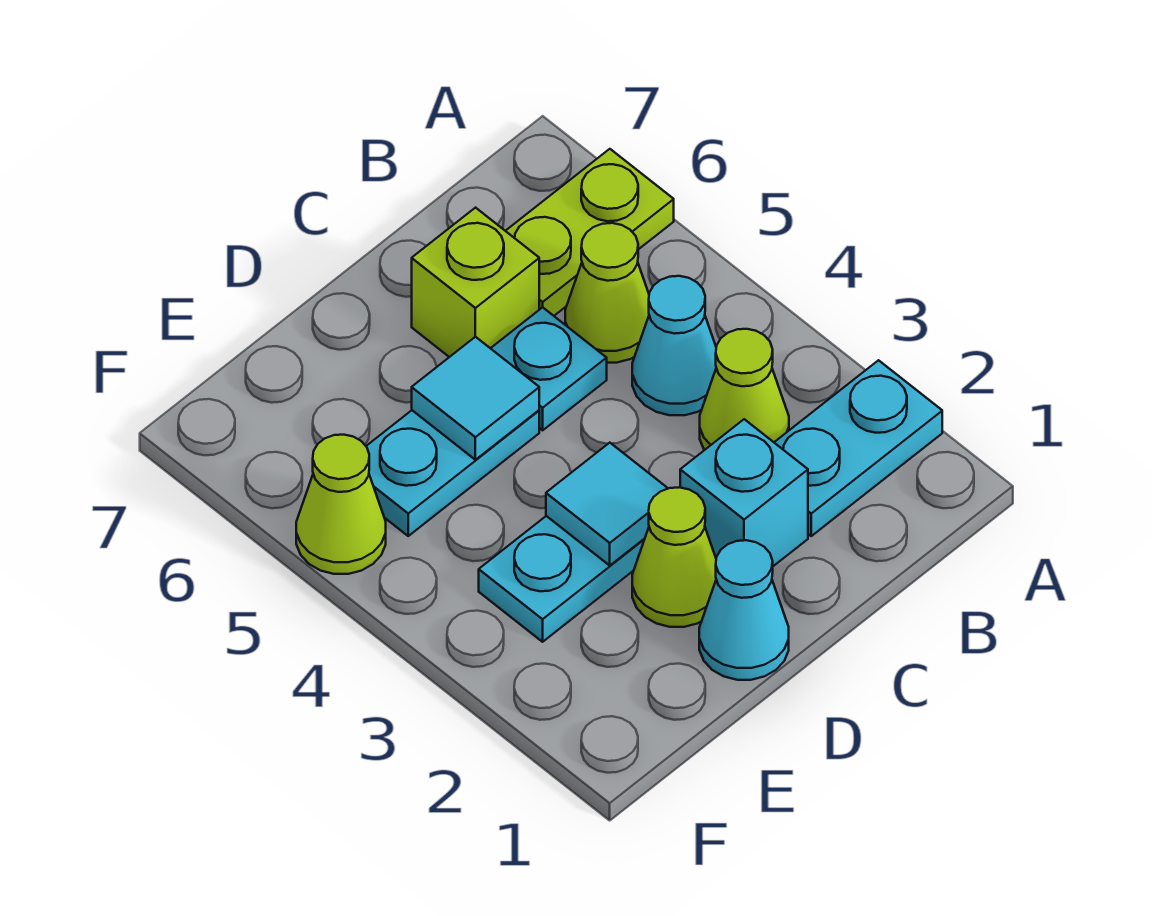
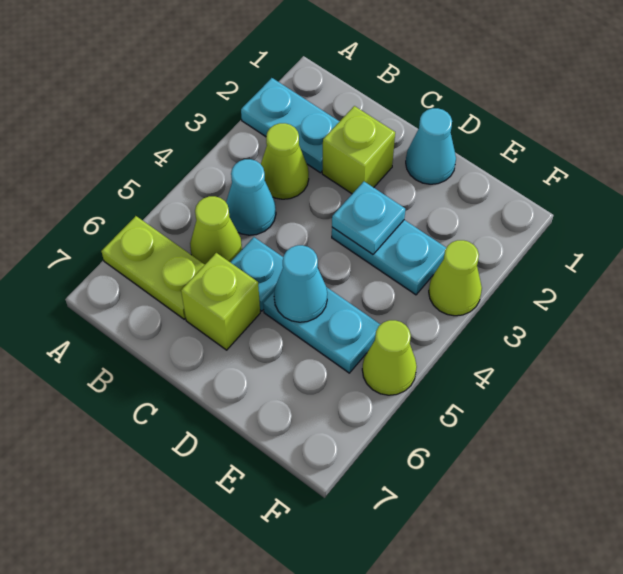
cyan 1x1 brick [680,419,808,566] -> lime 1x1 brick [322,106,395,194]
lime 1x1 cone [632,487,716,627] -> lime 1x1 cone moved to [429,240,482,316]
cyan 1x1 tile [546,443,668,565] -> cyan 1x1 plate [332,182,405,254]
cyan 1x1 tile [412,337,539,460] -> cyan 1x1 cone [274,245,327,322]

